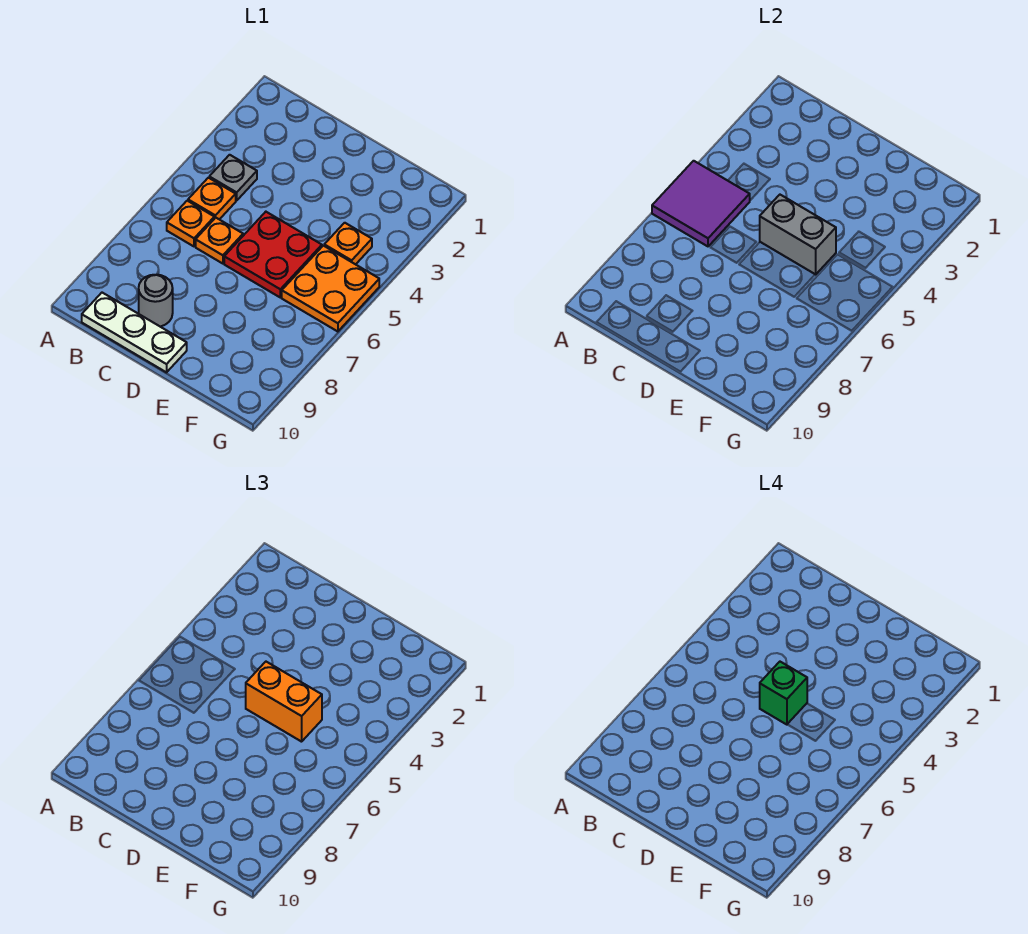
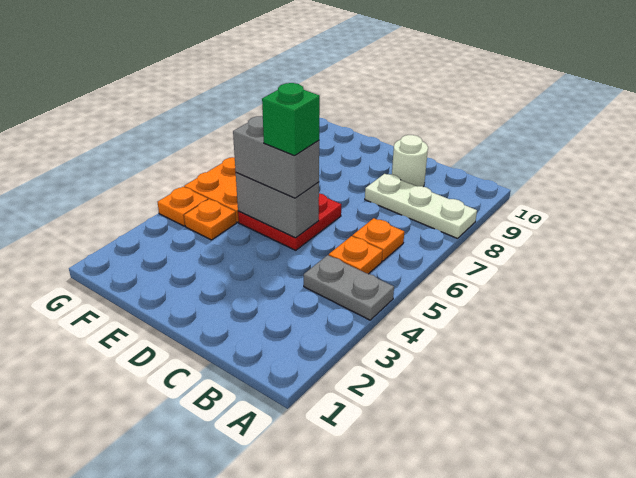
purple 2x2 tile [652,161,750,246] -> none
grey 1x1 plate [209,155,257,201] -> grey 1x2 plate [304,255,394,320]
white 1x3 plate [82,293,187,372] -> white 1x3 plate moved to [365,174,477,238]
orange 1x1 plate [196,218,243,264] -> orange 1x1 plate moved to [158,187,208,226]
grey 1x1 round brick [139,275,173,327] -> white 1x1 round brick [392,135,428,187]
orange 1x2 brick [246,662,322,742] -> grey 1x2 brick [233,116,319,198]

